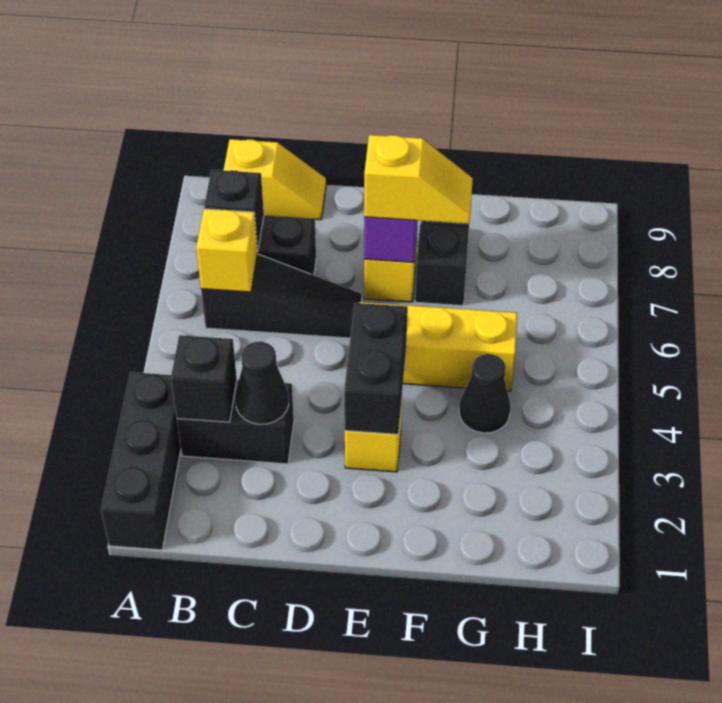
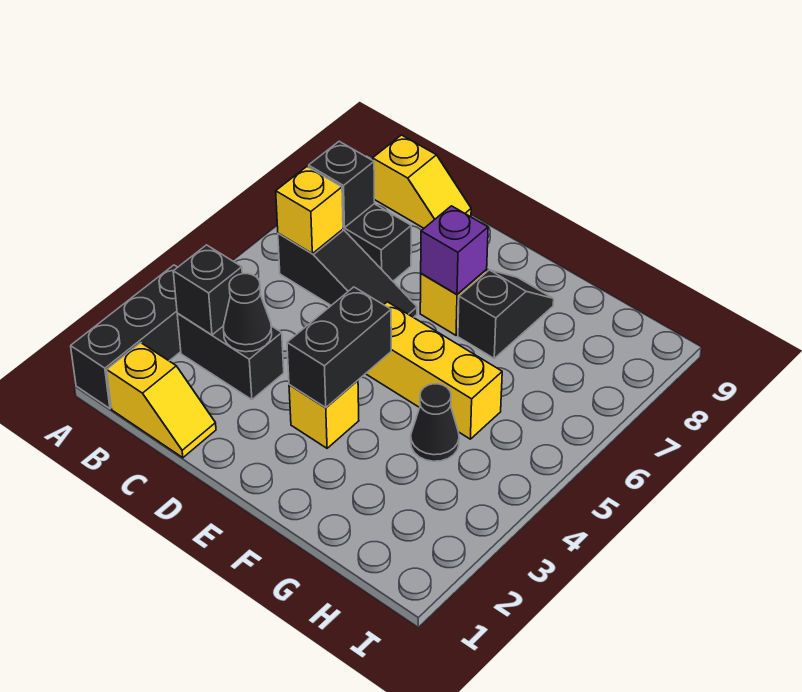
yellow 1x2 slope [364,135,473,224] -> yellow 1x2 slope moved to [107,343,216,458]

